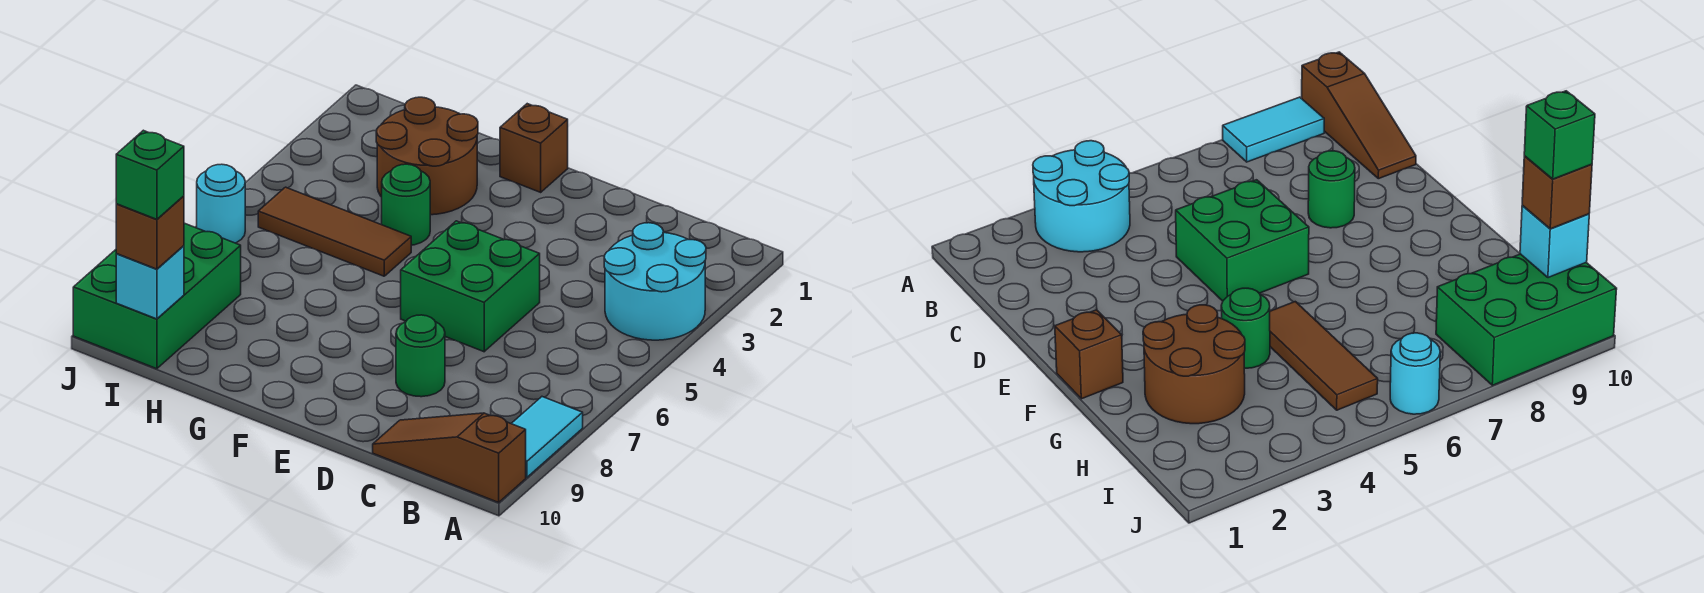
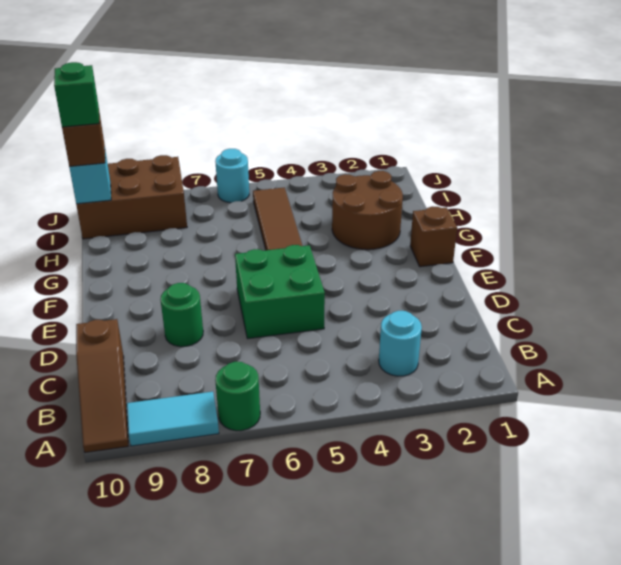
cyan 2x2 round brick [604,223,706,340] -> cyan 1x1 round brick [379,311,422,376]
brown 1x3 slope [373,413,526,502] -> brown 1x3 slope turned to [76,319,128,453]
green 1x1 round brick [382,164,430,245] -> green 1x1 round brick moved to [215,362,260,431]
green 2x3 brick [73,223,241,369] -> brown 2x3 brick [76,155,187,239]

